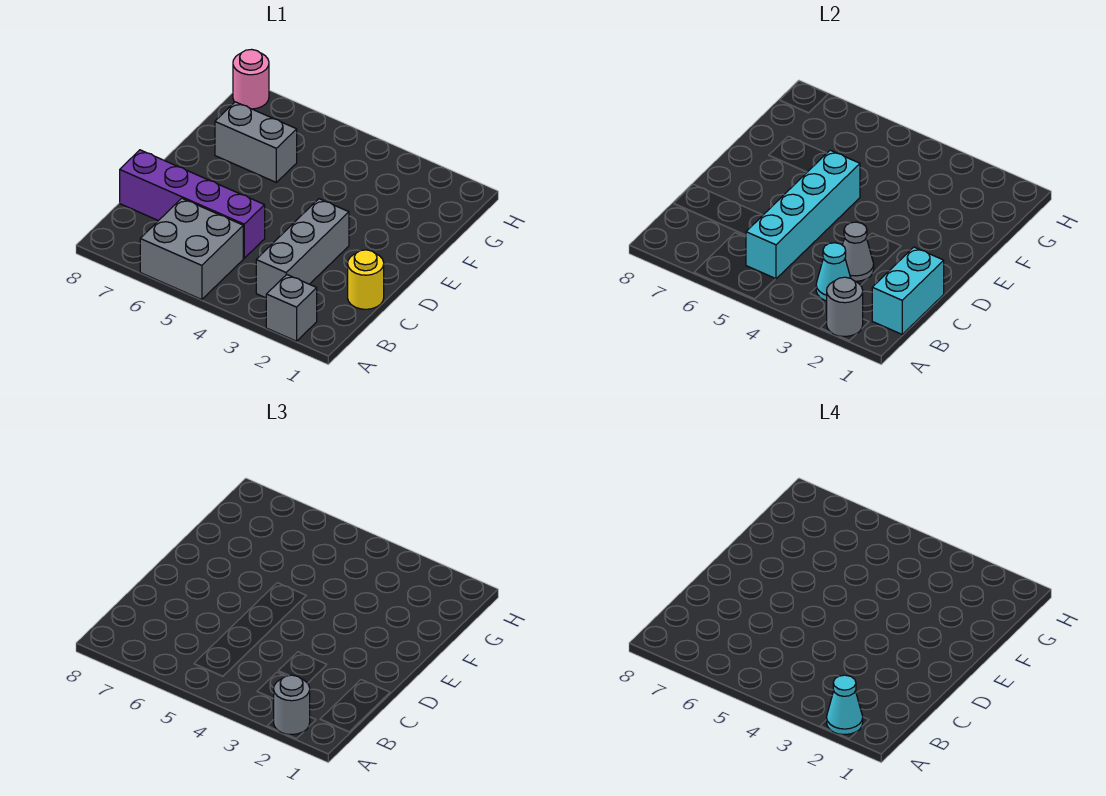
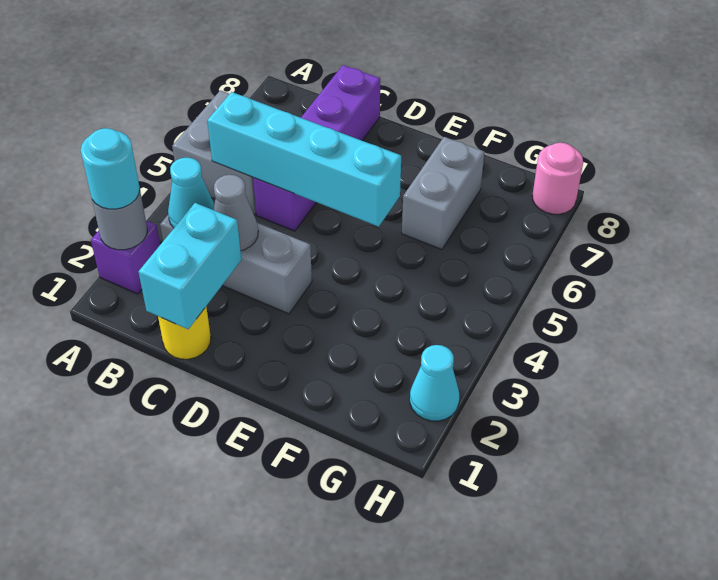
grey 1x1 brick [266,275,317,341] -> purple 1x1 brick [91,221,160,294]
grey 1x1 round brick [274,675,310,735] -> cyan 1x1 round brick [81,128,140,209]
cyan 1x1 cone [827,675,863,735] -> cyan 1x1 cone moved to [410,345,459,421]
cyan 1x2 brick [872,247,944,334] -> cyan 1x2 brick turned to [139,203,241,329]

